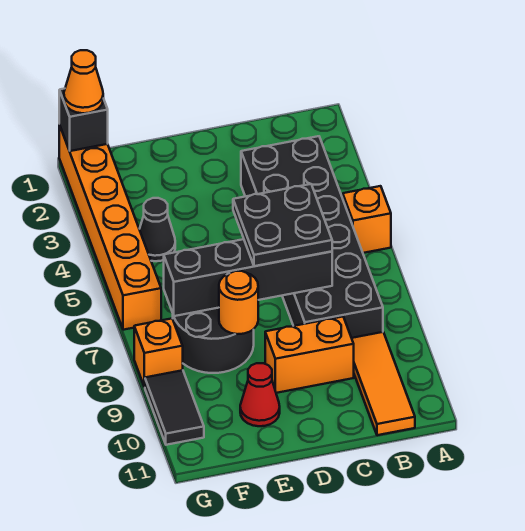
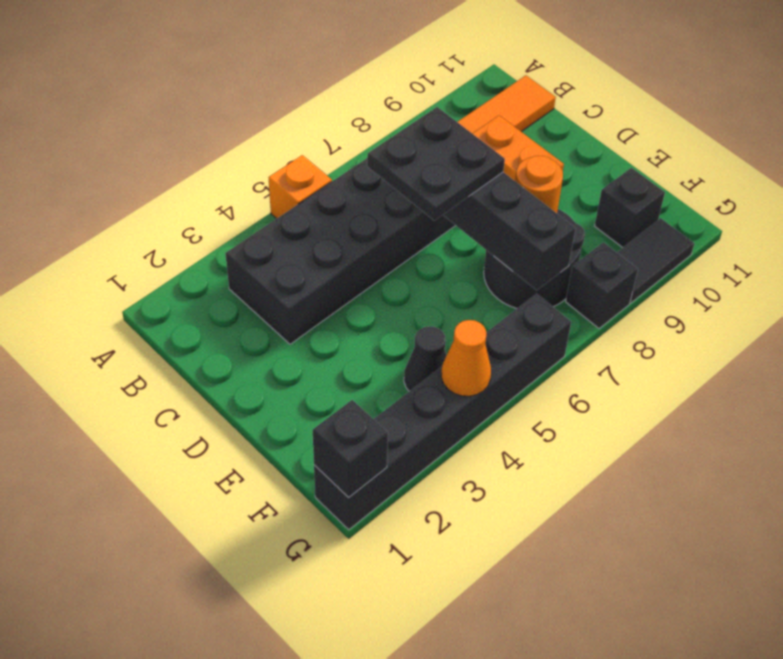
red 1x1 cone [240,363,280,426] -> none
none -> black 1x1 brick [595,168,665,248]
orange 1x6 brick [59,125,161,330] -> black 1x6 brick [314,294,571,530]
orange 1x1 cone [64,50,103,113] -> orange 1x1 cone moved to [441,320,491,396]
orange 1x1 brick [134,319,183,387] -> black 1x1 brick [566,242,638,328]

